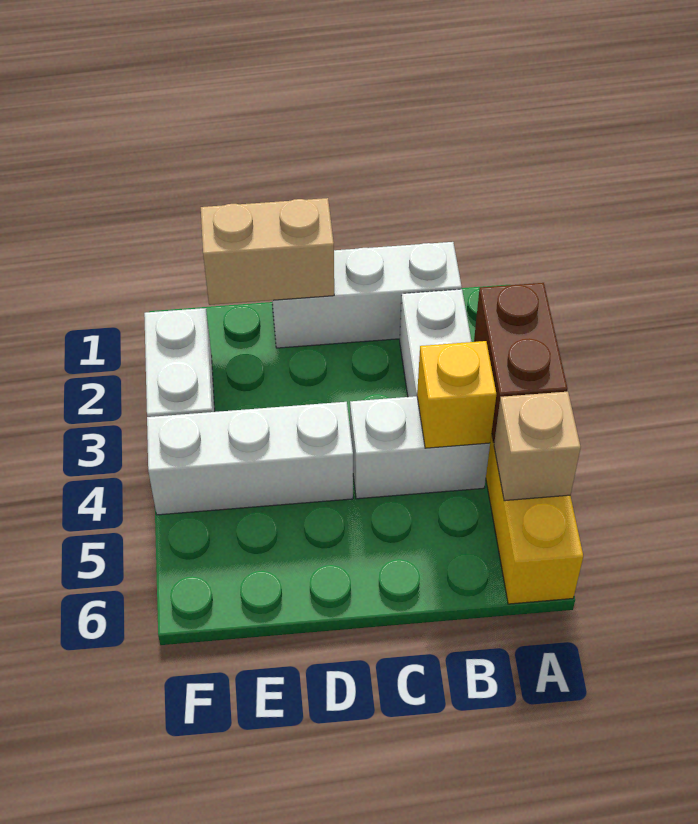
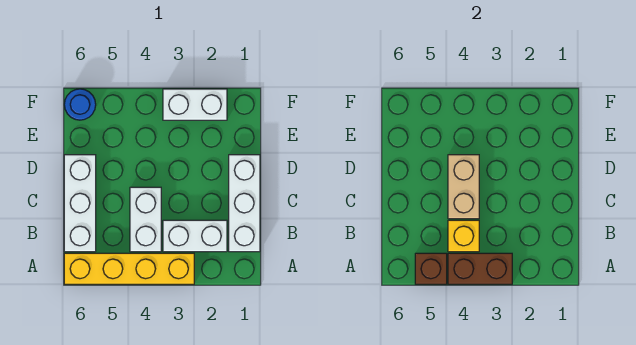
tan 1x1 brick [494,392,581,501] -> brown 1x1 brick [415,253,447,284]
tan 1x2 brick [201,198,334,305] -> tan 1x2 brick moved to [448,155,479,219]
white 1x3 brick [147,402,353,515] -> white 1x3 brick moved to [64,155,96,252]
none -> blue 1x1 round brick [64,89,96,120]

